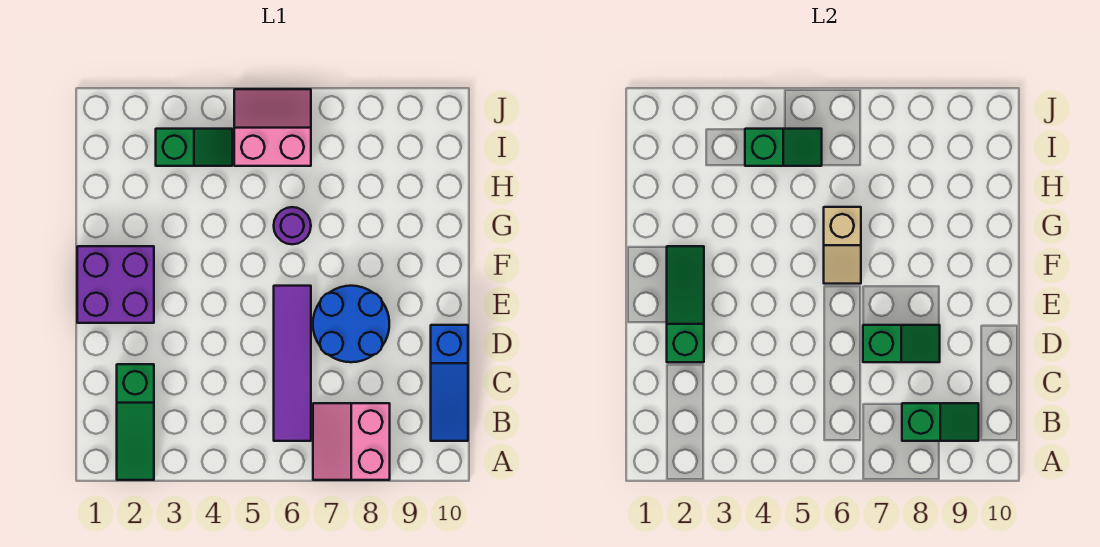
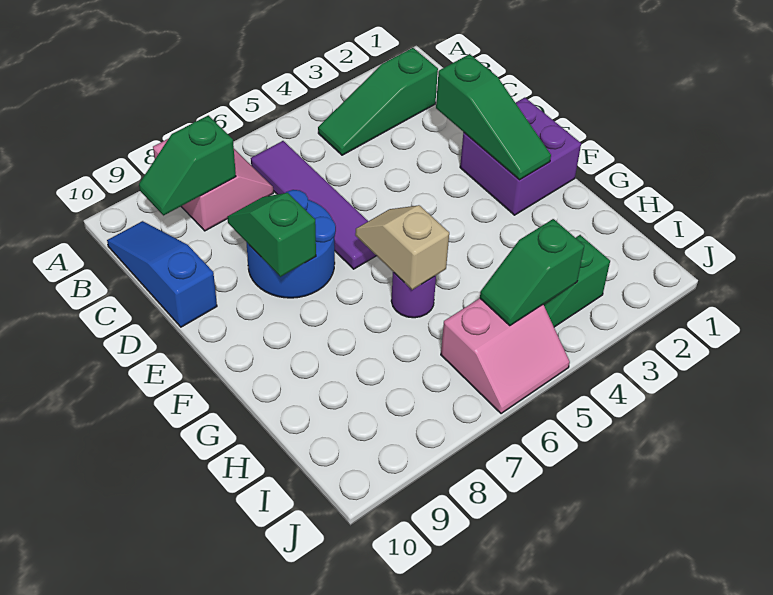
green 1x3 slope [117,364,154,480] -> green 1x3 slope turned to [318,48,438,155]
green 1x2 slope [863,325,940,362] -> green 1x2 slope turned to [227,193,316,277]

